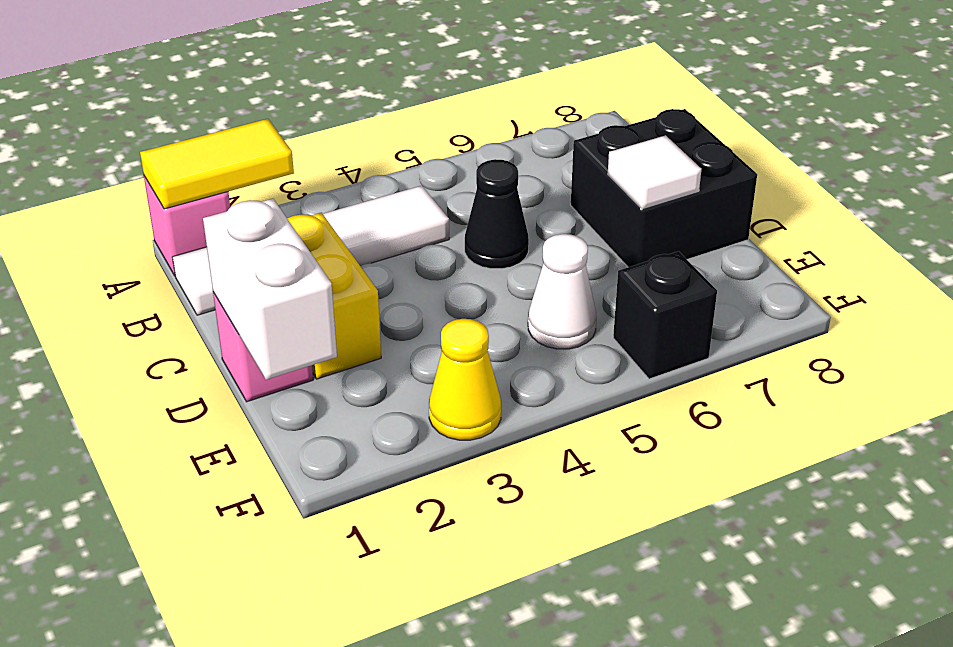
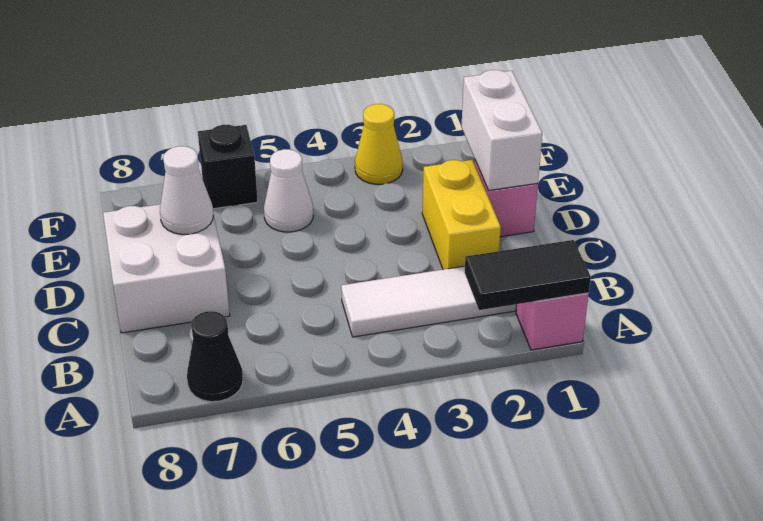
yellow 1x2 tile [140,119,294,209] -> black 1x2 tile [465,240,591,310]
black 1x1 cone [465,159,529,269] -> black 1x1 cone moved to [187,311,243,402]
black 2x2 brick [571,109,757,267] -> white 2x2 brick [103,204,230,333]
white 1x1 tile [608,135,701,209] -> white 1x1 cone [160,146,213,235]

